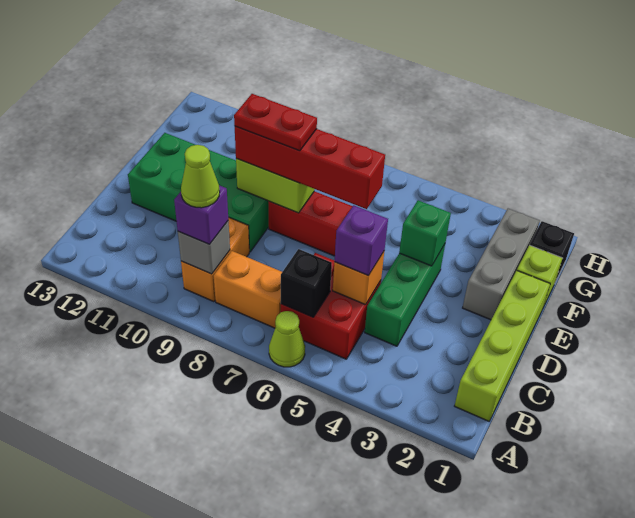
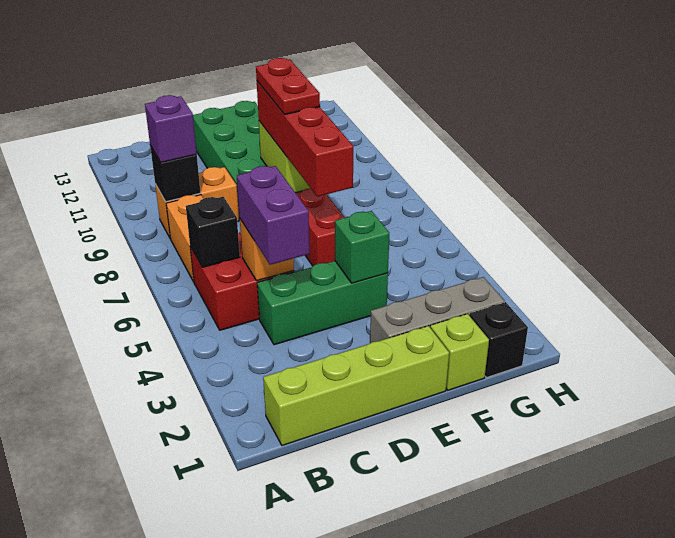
lime 1x1 cone [269,311,305,367] -> none
grey 1x1 brick [178,221,230,274] -> black 1x1 brick [150,145,201,202]
lime 1x1 cone [181,145,220,208] -> none
purple 1x1 brick [334,205,388,276] -> purple 1x2 brick [237,166,309,265]

